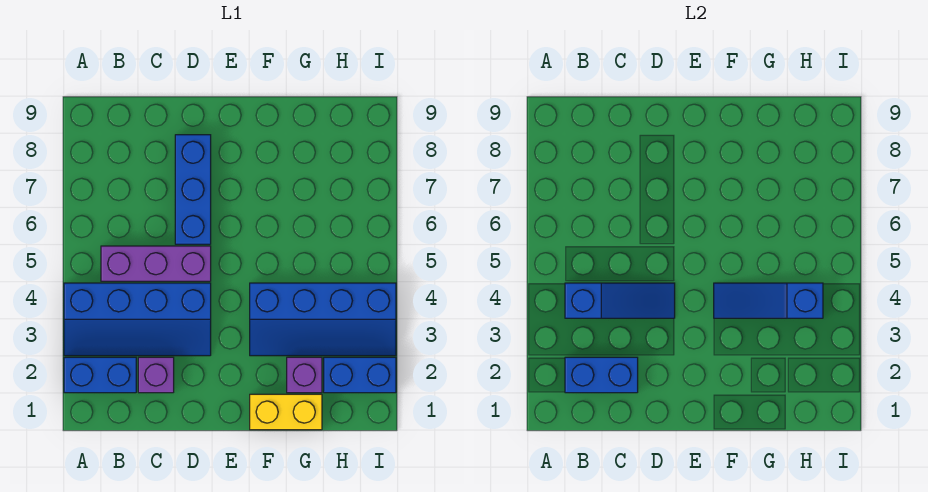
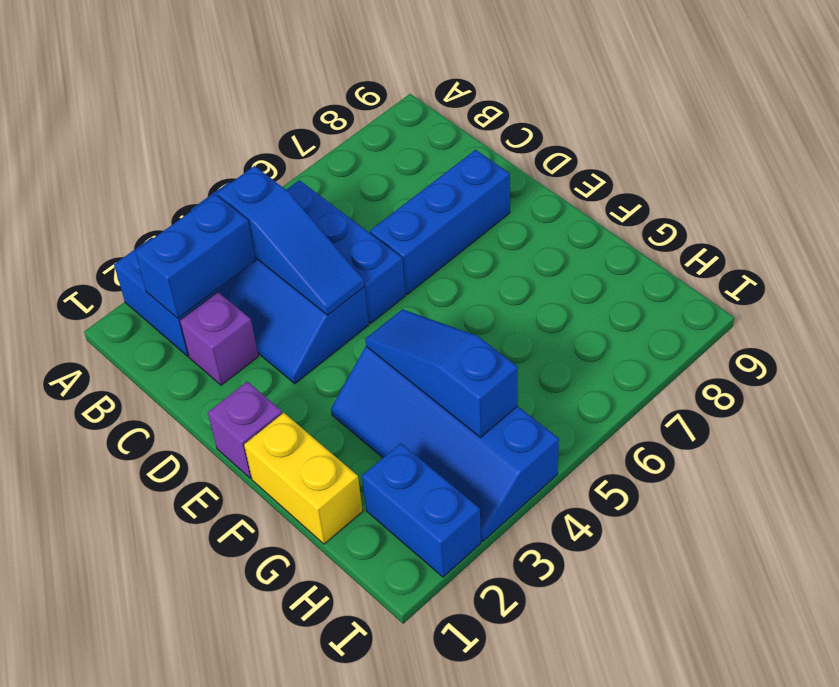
blue 1x2 brick [565,357,638,393] -> blue 1x2 brick turned to [135,194,256,318]
purple 1x3 brick [101,246,211,281] -> blue 1x3 brick [286,180,405,324]
purple 1x1 brick [287,357,322,393] -> purple 1x1 brick moved to [208,382,282,478]

